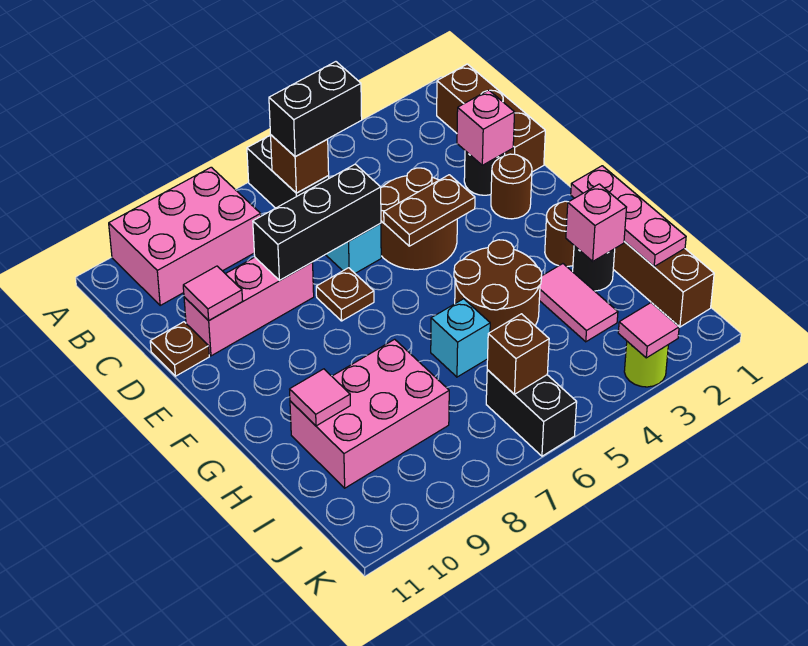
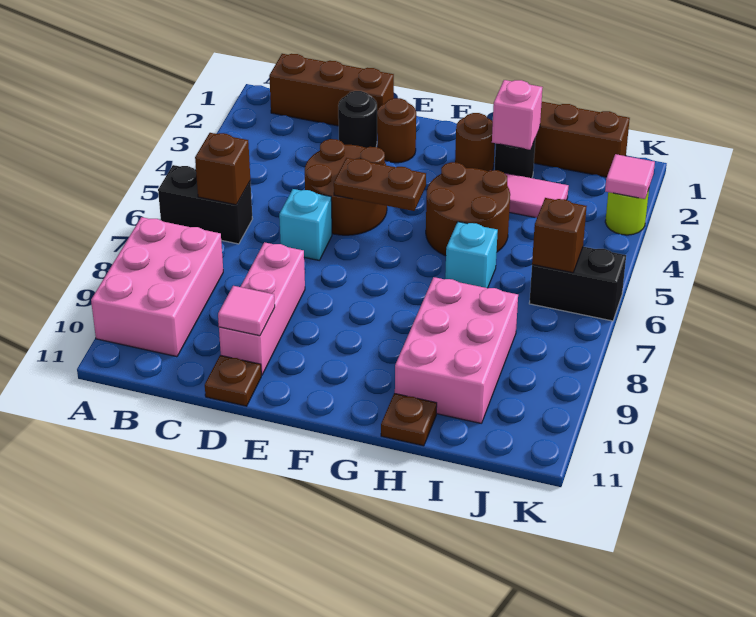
black 1x2 brick [269,62,362,157] -> none
pink 1x1 brick [457,90,515,165] -> none
black 1x3 brick [253,164,381,280] -> none
brown 1x2 plate [384,175,475,246] -> brown 1x2 plate turned to [334,158,426,211]
brown 1x1 plate [316,268,374,321] -> brown 1x1 plate moved to [381,393,437,446]
pink 1x3 plate [571,166,686,266] -> none
pink 1x1 tile [290,369,350,426] -> none

